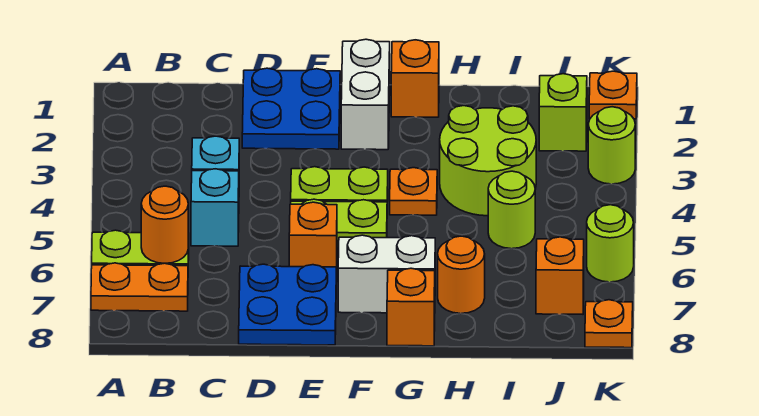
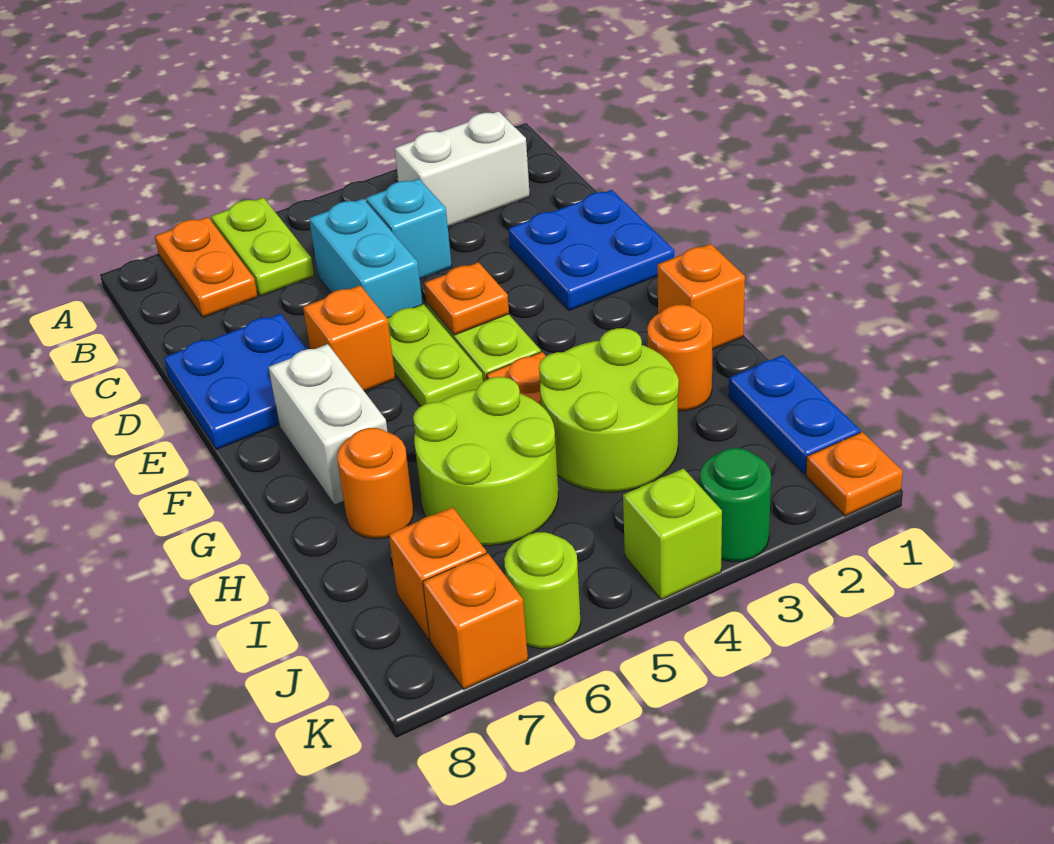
orange 1x1 round brick [141,186,188,263] -> orange 1x1 round brick moved to [647,305,713,411]
cyan 1x1 brick [191,169,239,246] -> cyan 1x2 brick [309,199,422,318]
white 1x2 brick [341,39,390,150] -> white 1x2 brick moved to [395,111,530,227]
orange 1x1 brick [387,268,435,346] -> orange 1x1 brick moved to [423,553,528,689]
none -> blue 1x2 plate [729,355,860,474]
lime 1x1 round brick [488,171,535,249] -> lime 2x2 round brick [413,377,558,546]
lime 1x1 brick [539,74,587,151] -> lime 1x1 brick moved to [623,469,722,600]
lime 1x1 round brick [588,107,635,184] -> green 1x1 round brick [700,448,771,562]
orange 1x1 plate [585,300,633,348] -> orange 1x1 plate moved to [424,262,509,335]

